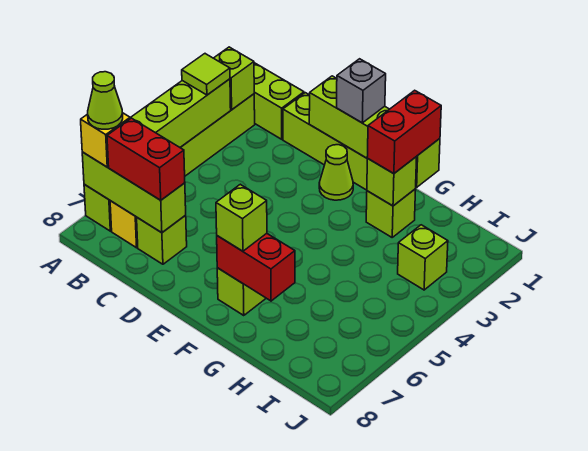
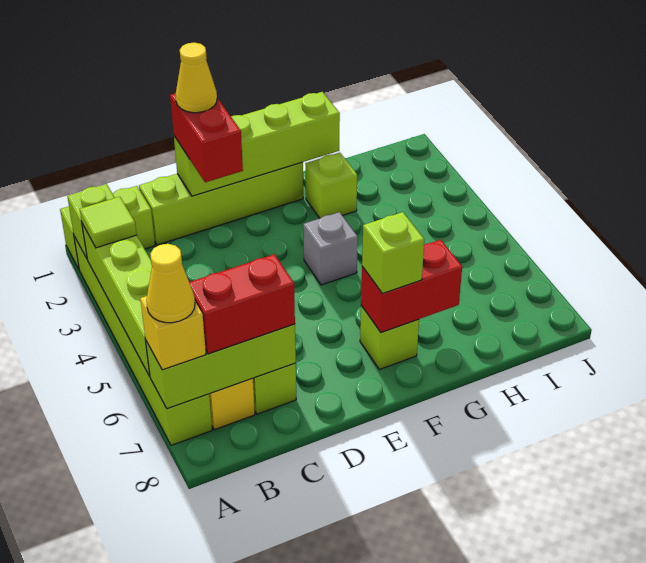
lime 1x1 cone [88,72,123,129] -> yellow 1x1 cone [146,244,195,323]
none -> yellow 1x1 cone [176,43,217,113]
grey 1x1 brick [337,59,386,123] -> grey 1x1 brick moved to [303,212,358,285]
lime 1x1 cone [319,145,353,200] -> none
red 1x2 brick [367,90,441,174] -> red 1x2 brick moved to [170,93,243,182]
lime 1x1 brick [367,157,417,206] -> none
lime 1x1 brick [398,225,448,290] -> none

